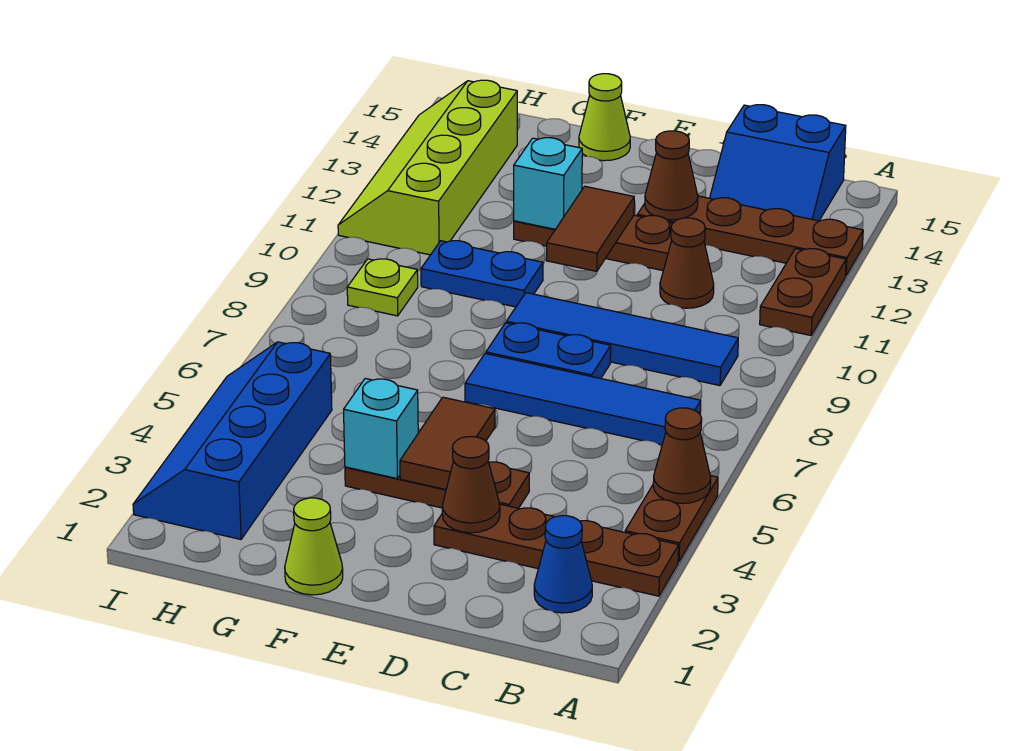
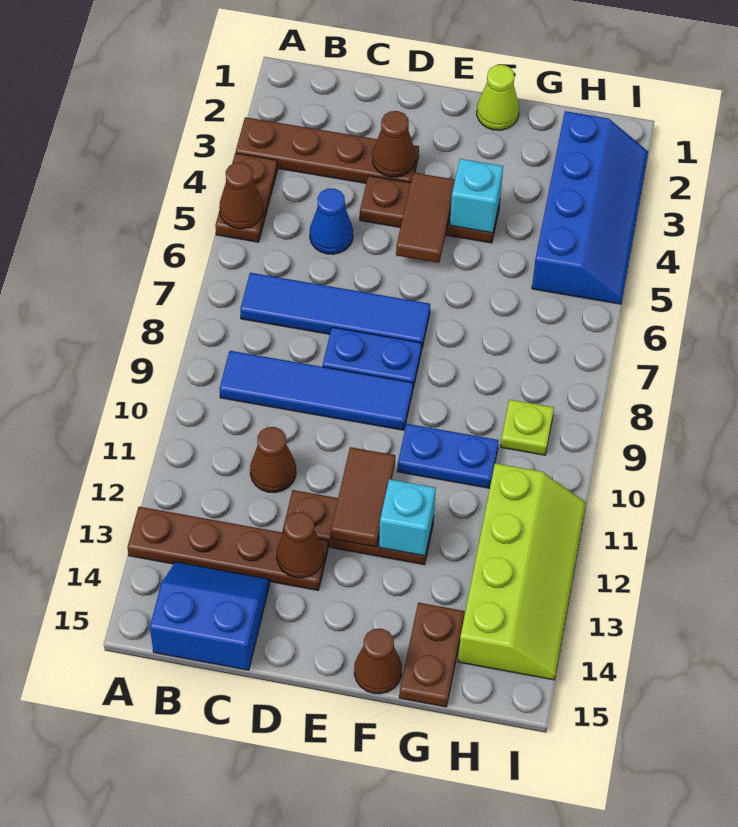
brown 1x2 plate [760,249,846,335] -> brown 1x2 plate moved to [399,603,465,707]
blue 1x1 cone [534,516,592,613] -> blue 1x1 cone moved to [310,188,353,254]
lime 1x1 cone [579,74,630,161] -> brown 1x1 cone [354,629,402,694]

